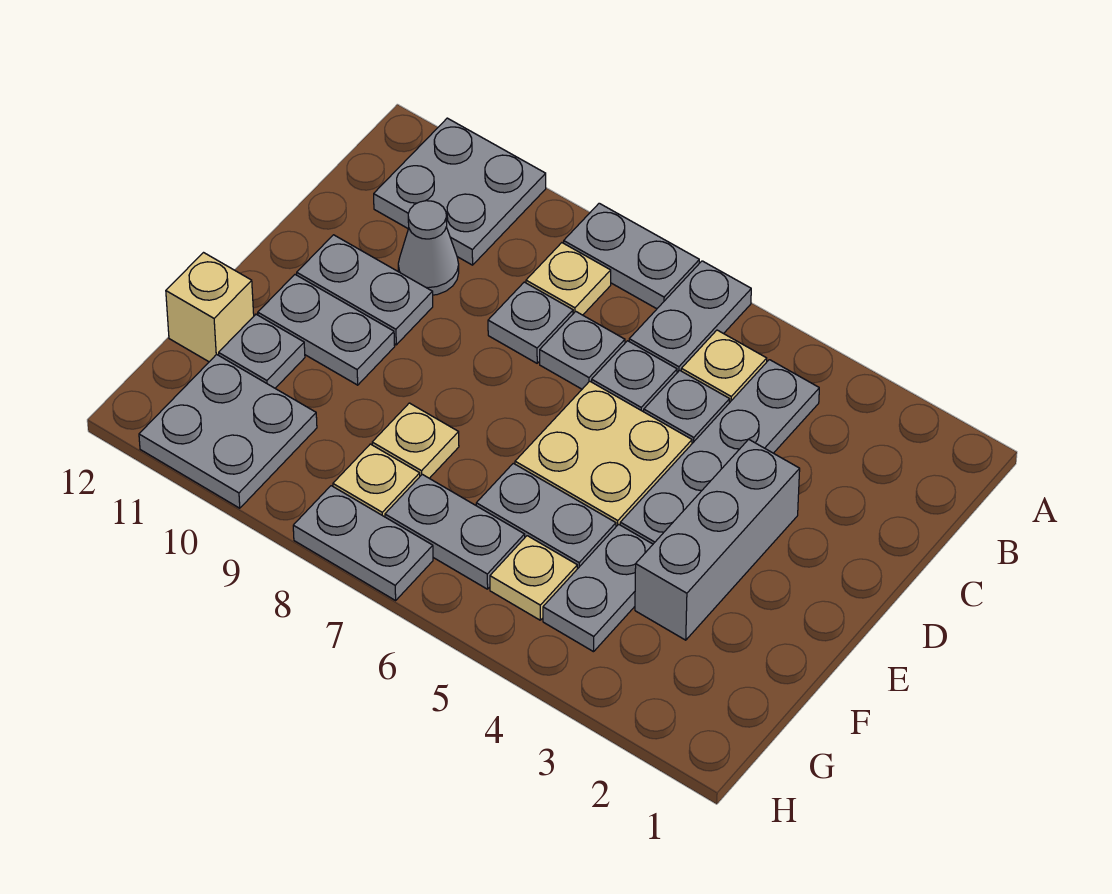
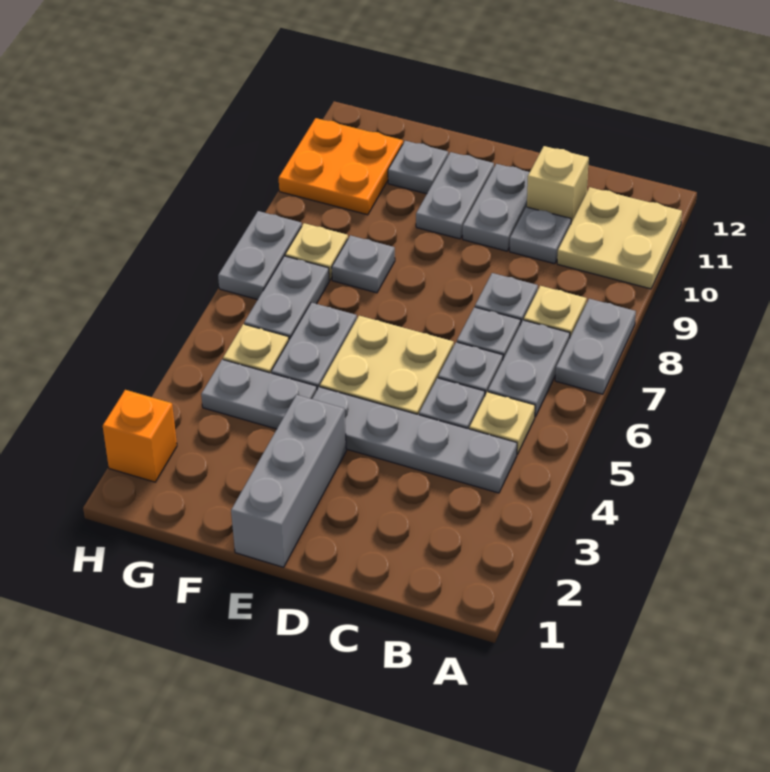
grey 1x2 plate [629,261,751,373] -> grey 1x2 plate turned to [488,320,570,417]
grey 2x2 plate [374,118,546,265] -> tan 2x2 plate [557,187,682,289]
grey 1x1 cone [398,201,459,295] -> grey 1x1 plate [510,207,571,264]
grey 1x3 brick [635,439,800,640] -> grey 1x3 brick turned to [231,395,346,567]
tan 1x1 plate [372,403,459,478] -> grey 1x1 plate [332,235,395,293]
tan 1x1 brick [166,253,254,362] -> tan 1x1 brick moved to [527,146,589,223]
grey 2x2 plate [139,354,317,508] -> orange 2x2 plate [279,118,403,215]
none -> orange 1x1 brick [103,390,177,482]

